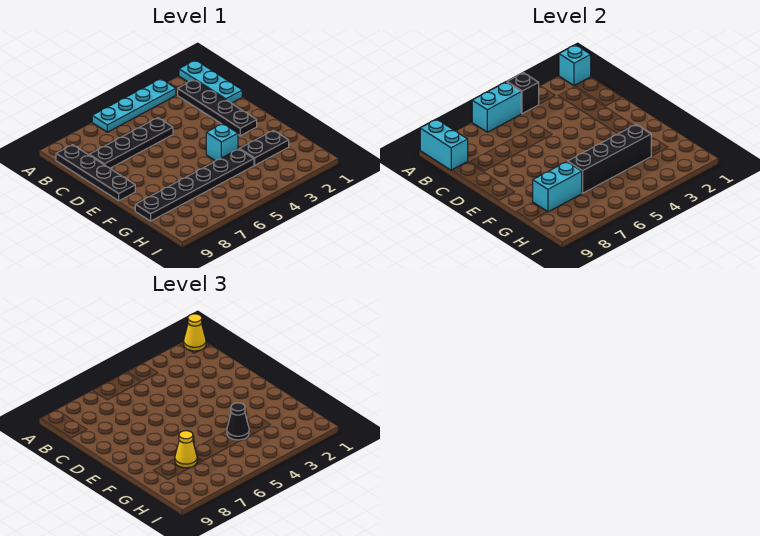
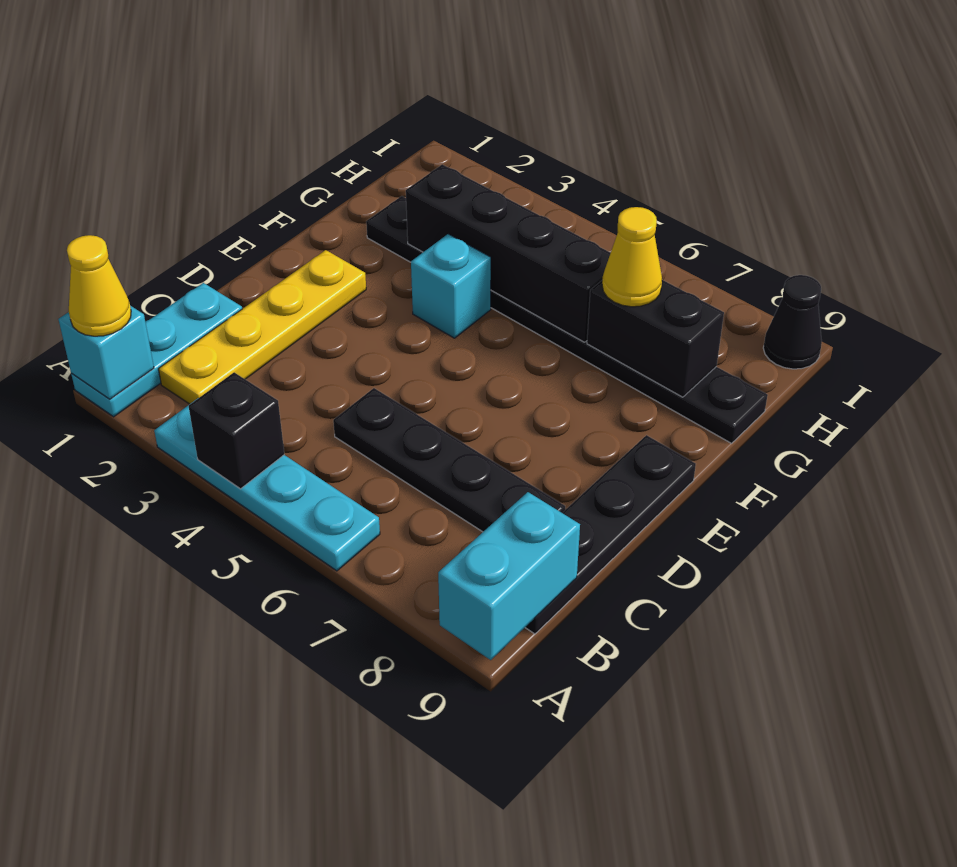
cyan 1x2 brick [472,82,521,132] -> none
black 1x4 plate [178,80,257,136] -> yellow 1x4 plate [159,250,366,404]
black 1x1 cone [227,403,249,440] -> black 1x1 cone moved to [763,275,822,369]
cyan 1x2 brick [533,162,582,212] -> black 1x2 brick [587,280,724,397]

